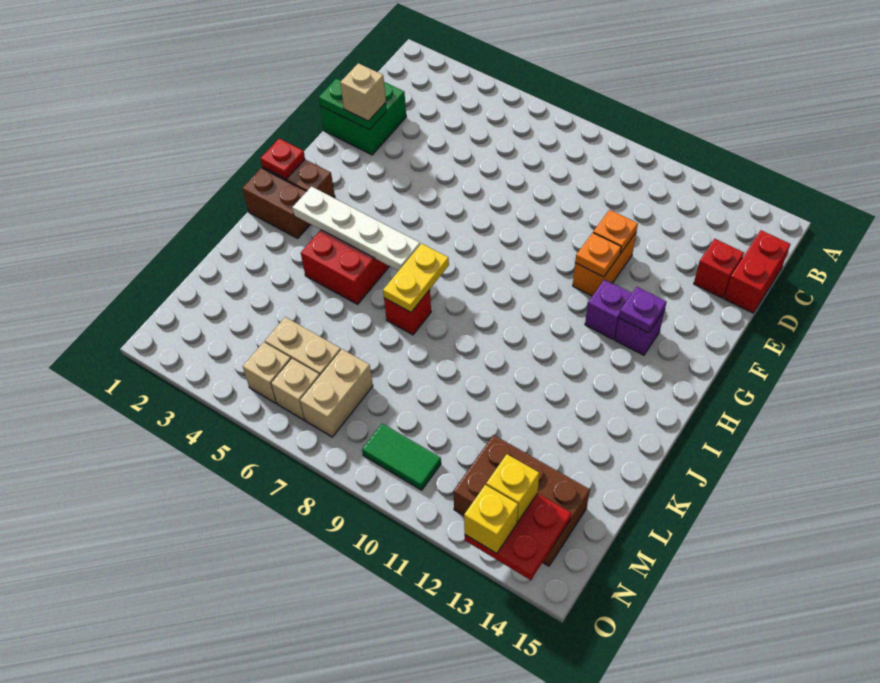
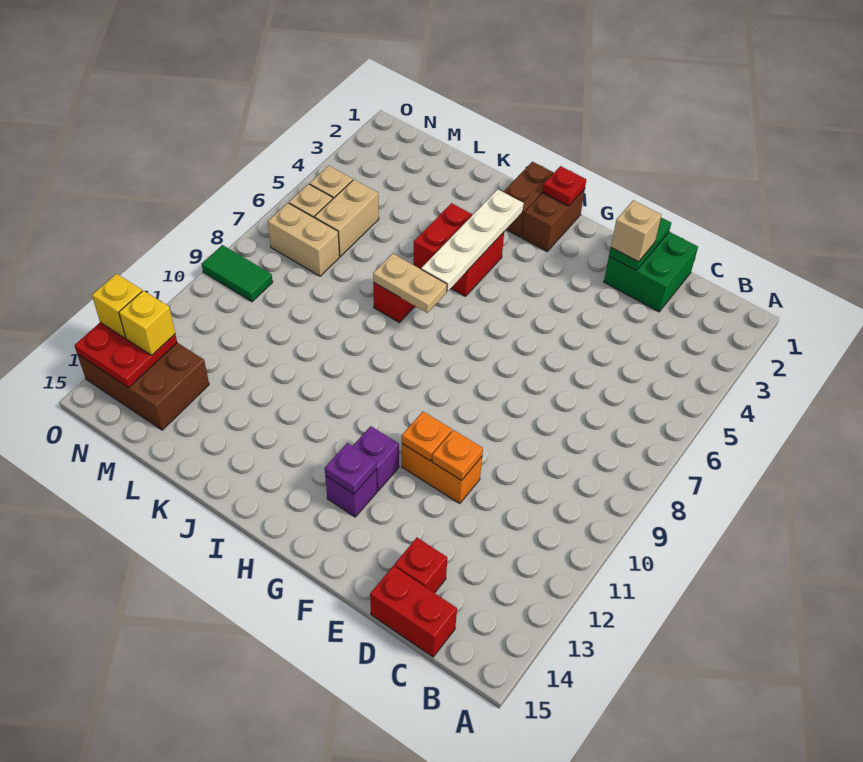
yellow 1x2 plate [383,244,449,312] -> tan 1x2 plate [373,254,447,313]
brown 2x3 brick [453,435,590,566] -> brown 2x3 brick turned to [77,343,209,430]
green 1x2 tile [362,424,441,490] -> green 1x2 tile turned to [202,245,273,302]

